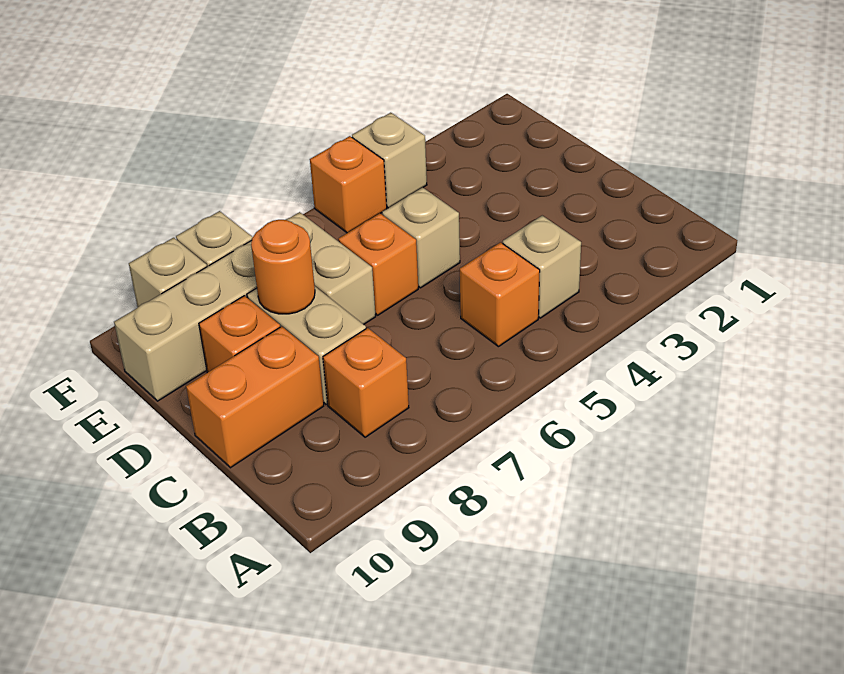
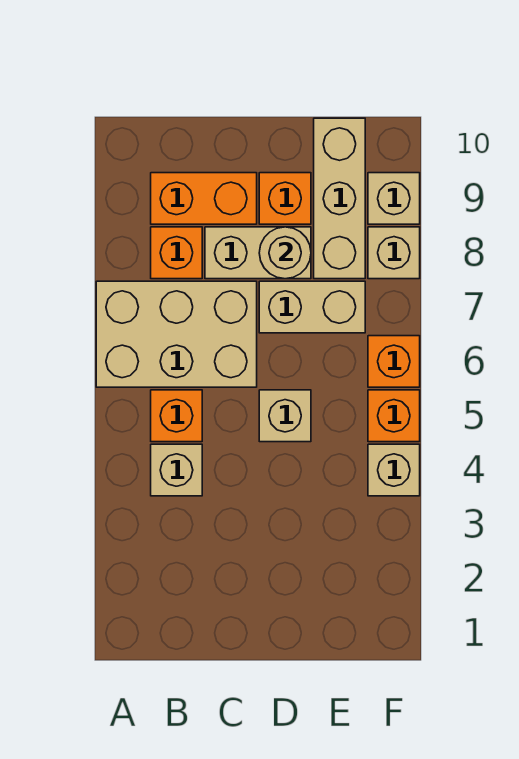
none -> tan 2x3 brick [96,281,257,387]
orange 1x2 brick [186,326,324,468] -> orange 1x2 brick turned to [151,173,257,224]
orange 1x1 brick [338,213,418,315] -> orange 1x1 brick moved to [368,336,420,387]
orange 1x1 round brick [251,220,315,314] -> tan 1x1 round brick [259,227,311,279]

